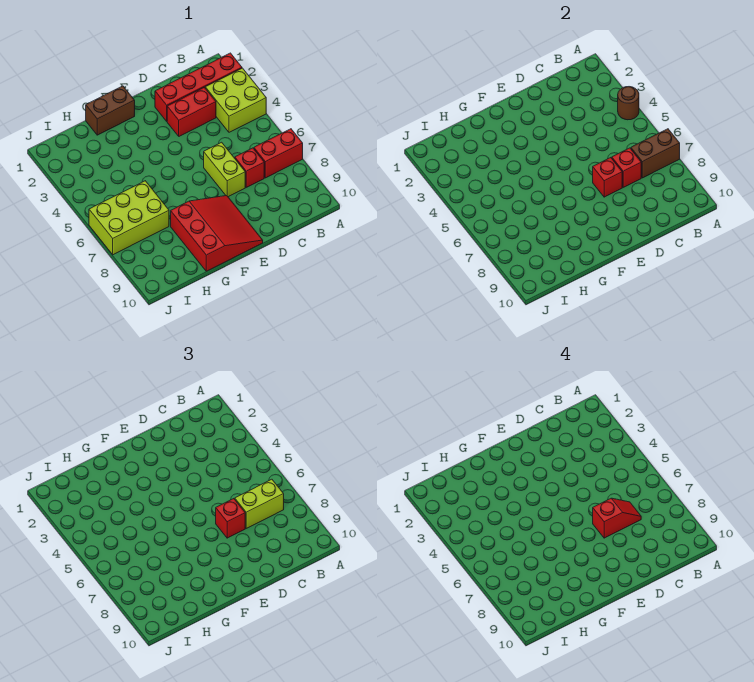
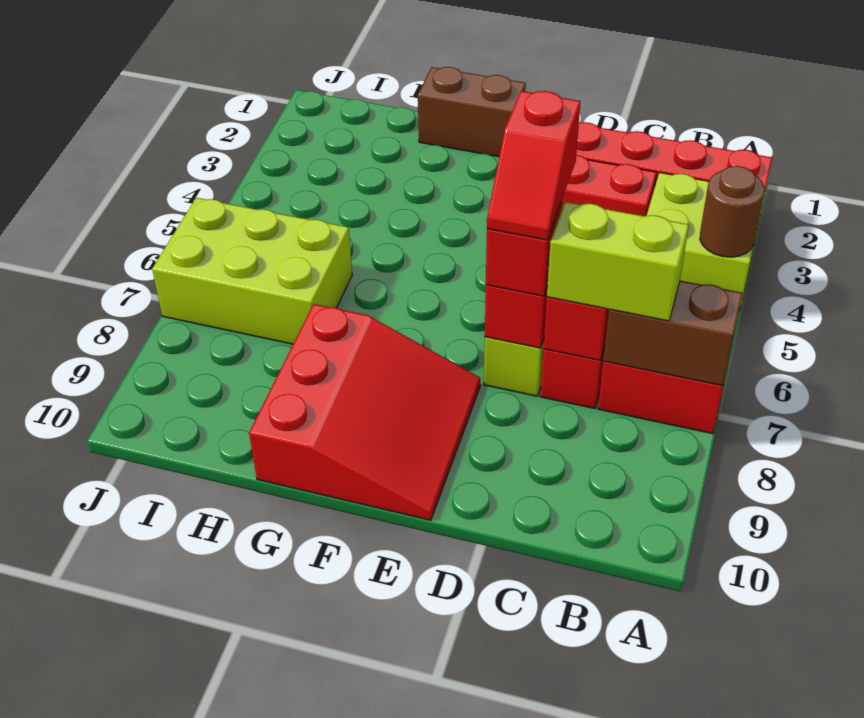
red 1x2 slope [593,498,641,538] -> red 1x2 slope turned to [487,91,580,240]

